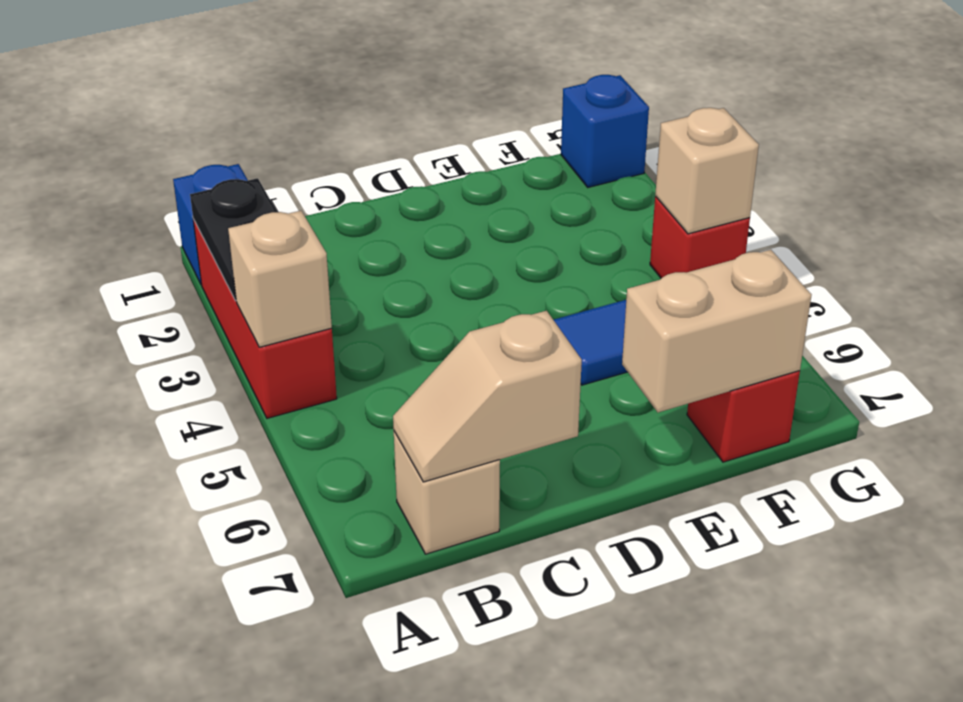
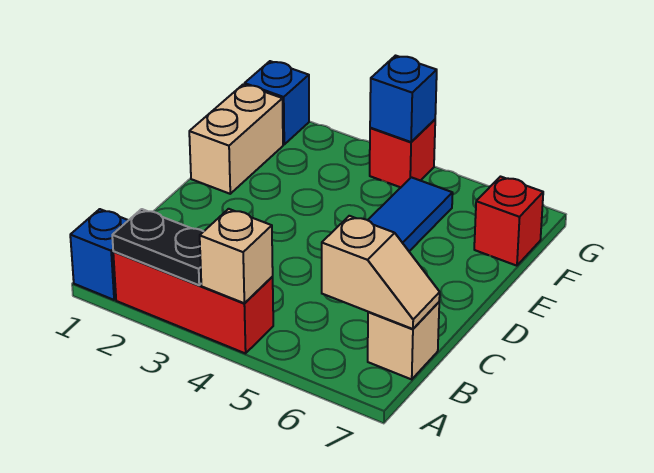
tan 1x2 slope [393,311,582,482] -> tan 1x2 slope turned to [322,216,440,329]
tan 1x2 brick [622,250,811,412] -> tan 1x2 brick moved to [189,84,283,194]
tan 1x1 brick [655,108,759,234] -> blue 1x1 brick [370,56,437,142]

